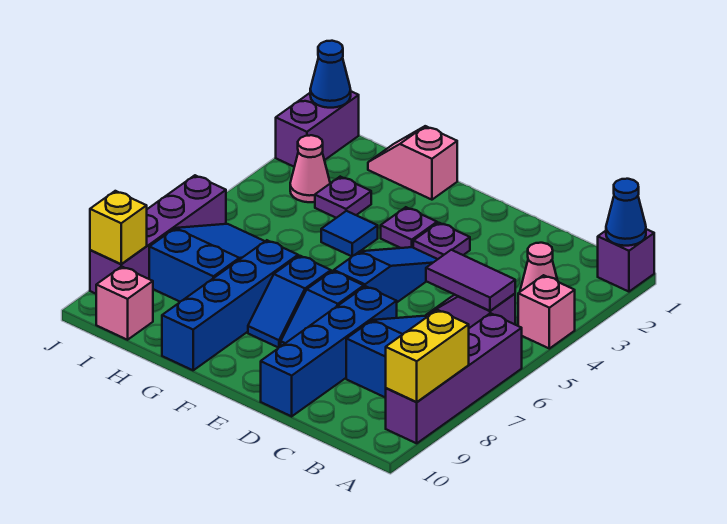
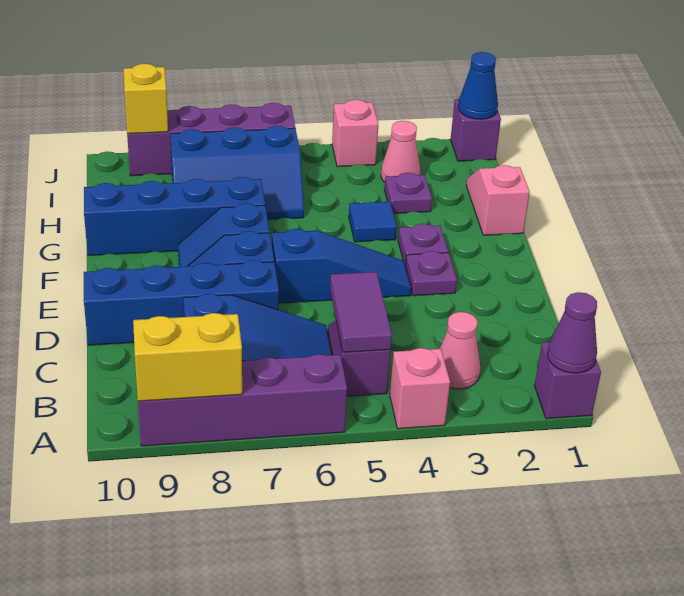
blue 1x1 cone [606,179,646,246] -> purple 1x1 cone [547,292,597,373]
blue 2x3 slope [149,224,265,302] -> blue 2x3 slope turned to [170,126,304,220]
pink 1x1 brick [96,266,153,340] -> pink 1x1 brick moved to [332,100,378,167]
purple 1x2 brick [276,91,359,167] -> purple 1x1 brick [451,99,501,161]

